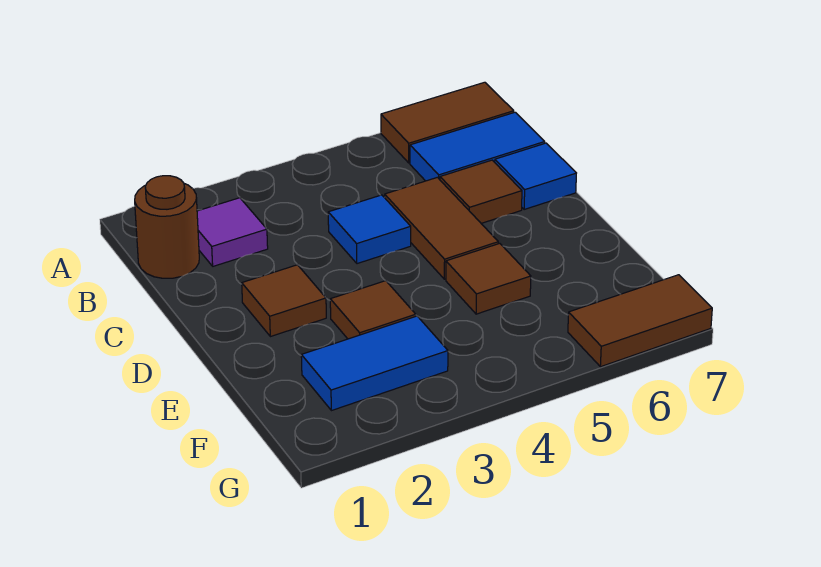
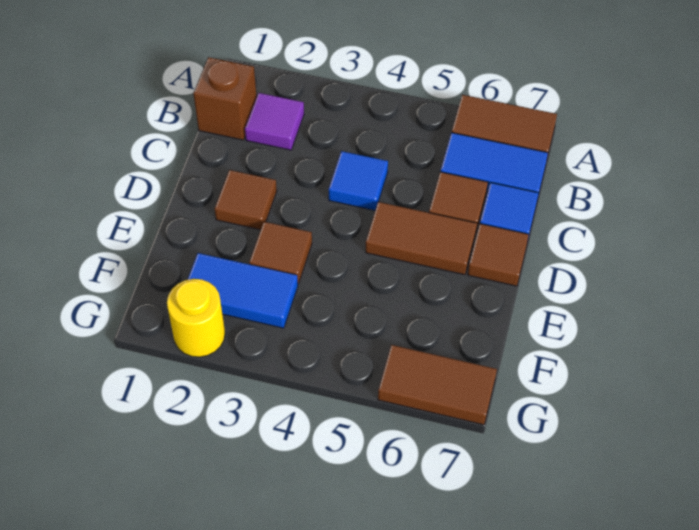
brown 1x1 round brick [135,176,199,278] -> brown 1x1 brick [193,57,257,140]
brown 1x2 tile [384,177,498,279] -> brown 1x2 tile turned to [366,202,477,275]
brown 1x1 tile [446,243,531,314] -> brown 1x1 tile moved to [468,224,529,286]
none -> yellow 1x1 round brick [167,279,225,357]

